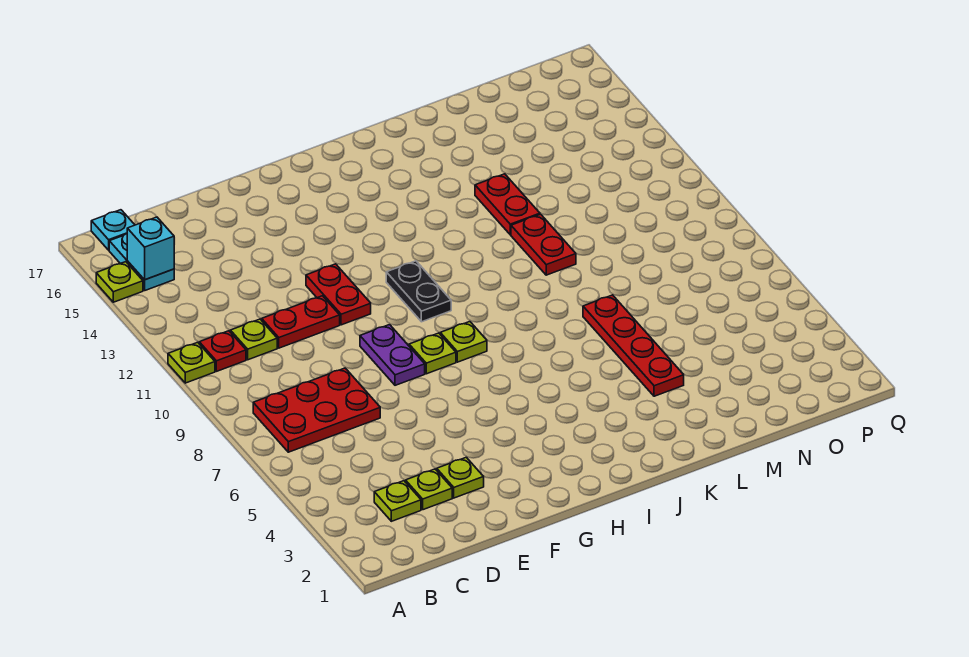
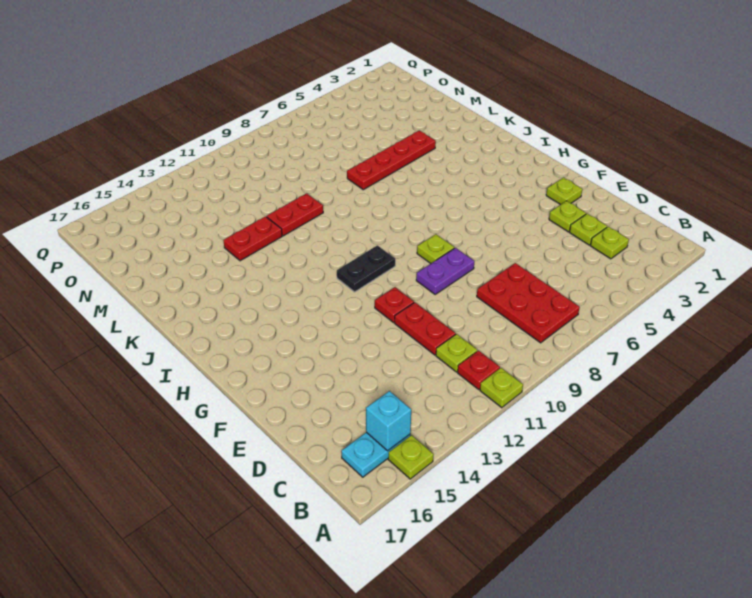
cyan 1x1 plate [91,210,134,250] -> none
red 1x2 plate [306,264,371,325] -> red 1x1 plate [375,287,414,322]
lime 1x1 plate [440,322,487,362] -> lime 1x1 plate moved to [546,178,582,205]

